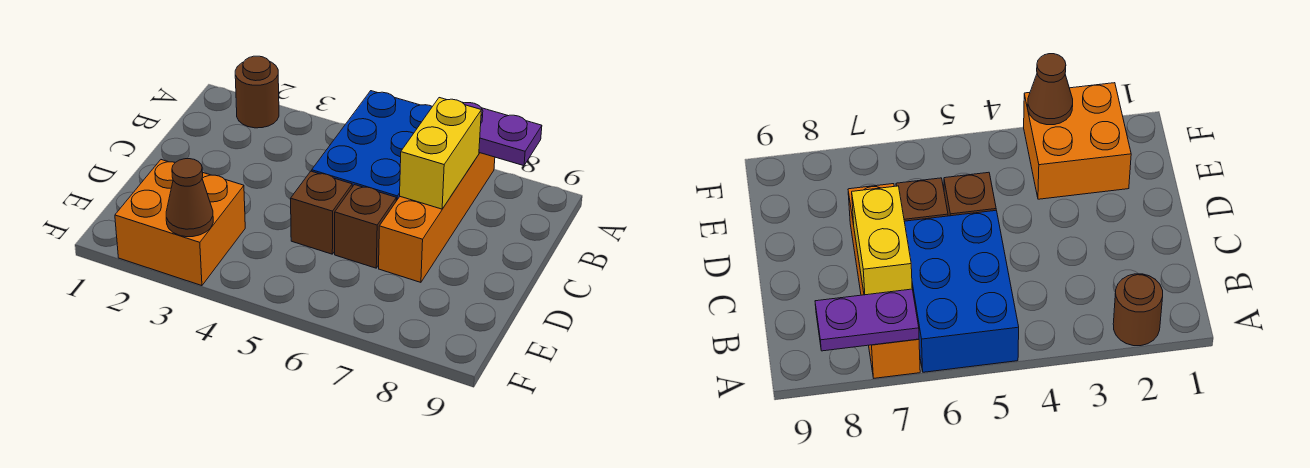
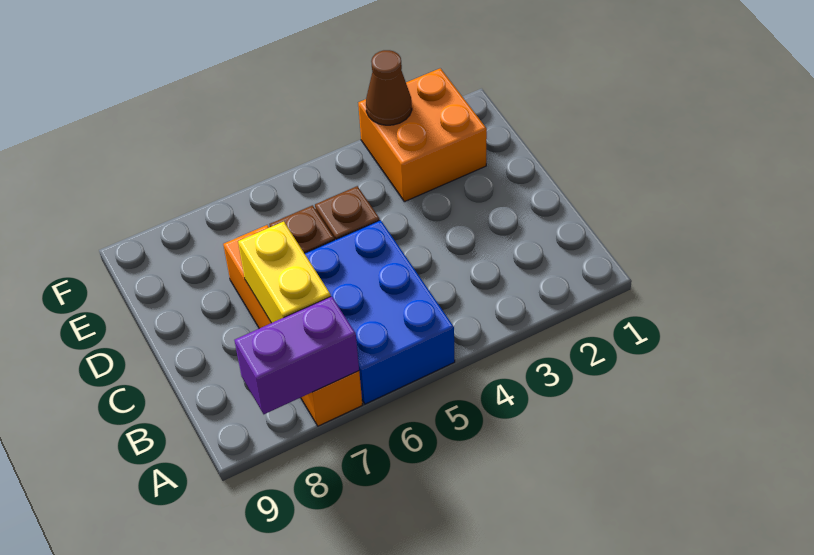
brown 1x1 round brick [235,56,279,128] -> none
purple 1x2 plate [462,102,542,166] -> purple 1x2 brick [235,296,359,414]

